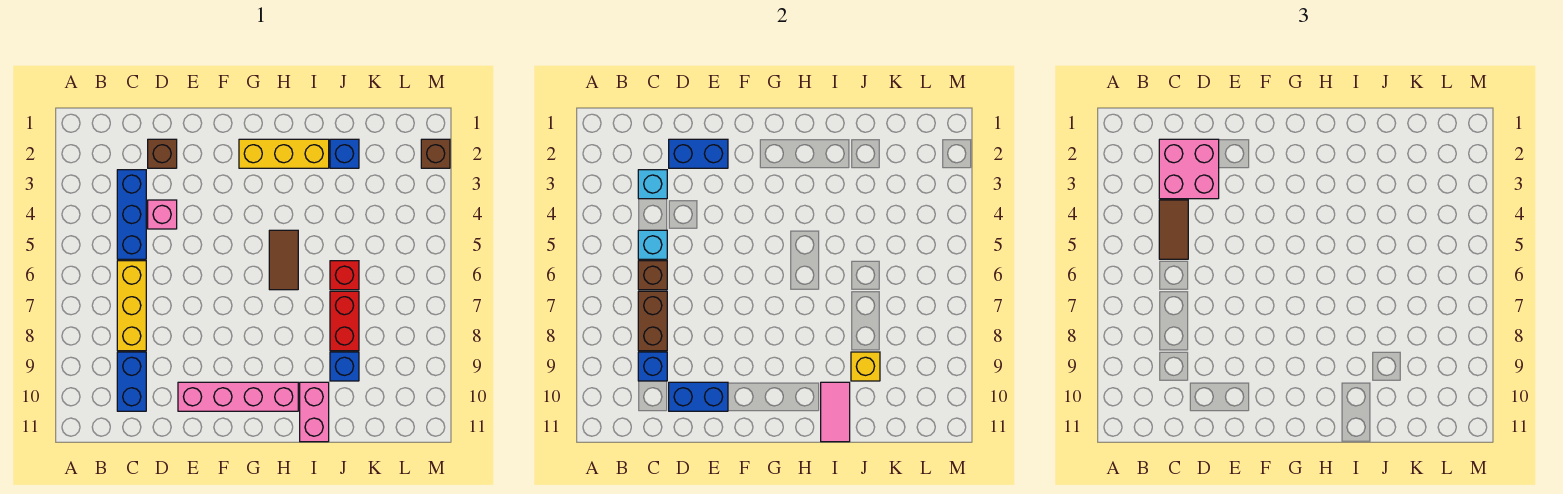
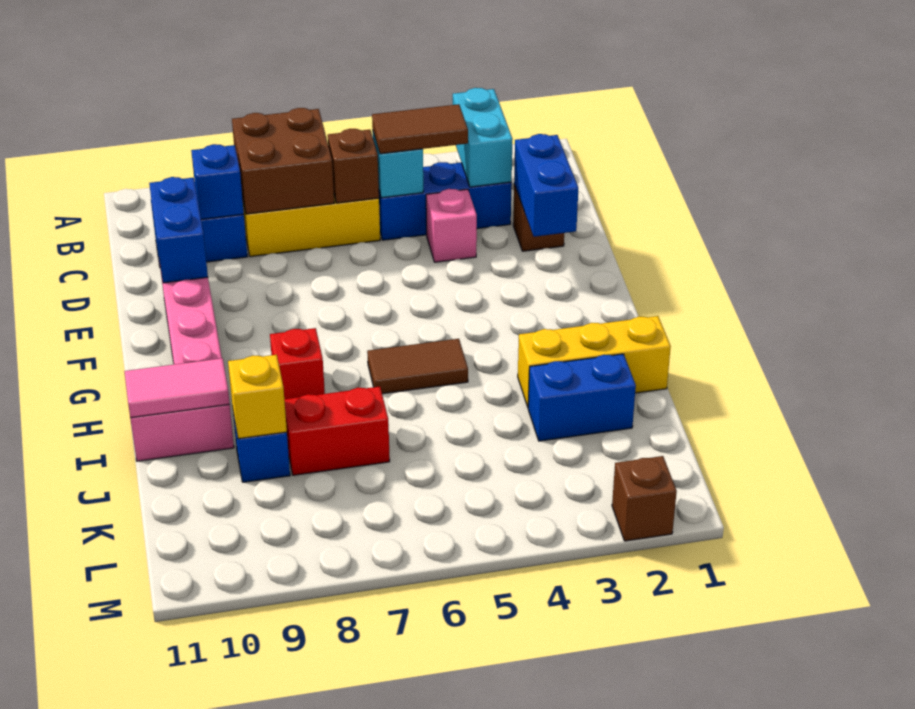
pink 2x2 brick [1159,139,1219,199] -> none
cyan 1x1 brick [638,170,667,199] -> cyan 1x2 brick [453,88,513,187]
brown 1x2 brick [638,291,667,351] -> brown 2x2 brick [232,108,334,214]
yellow 1x3 brick [239,139,329,168] -> yellow 1x3 brick turned to [518,316,671,407]
blue 1x1 brick [330,139,359,168] -> blue 1x2 brick [528,354,636,441]
red 1x1 brick [330,261,359,290] -> red 1x1 brick moved to [270,328,325,399]

